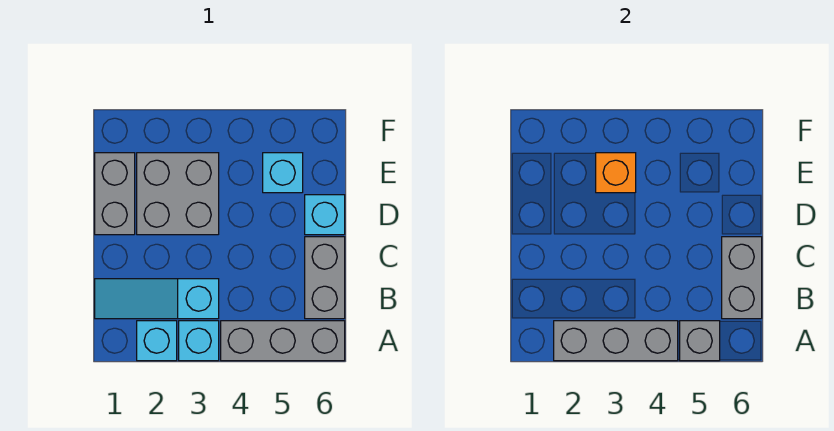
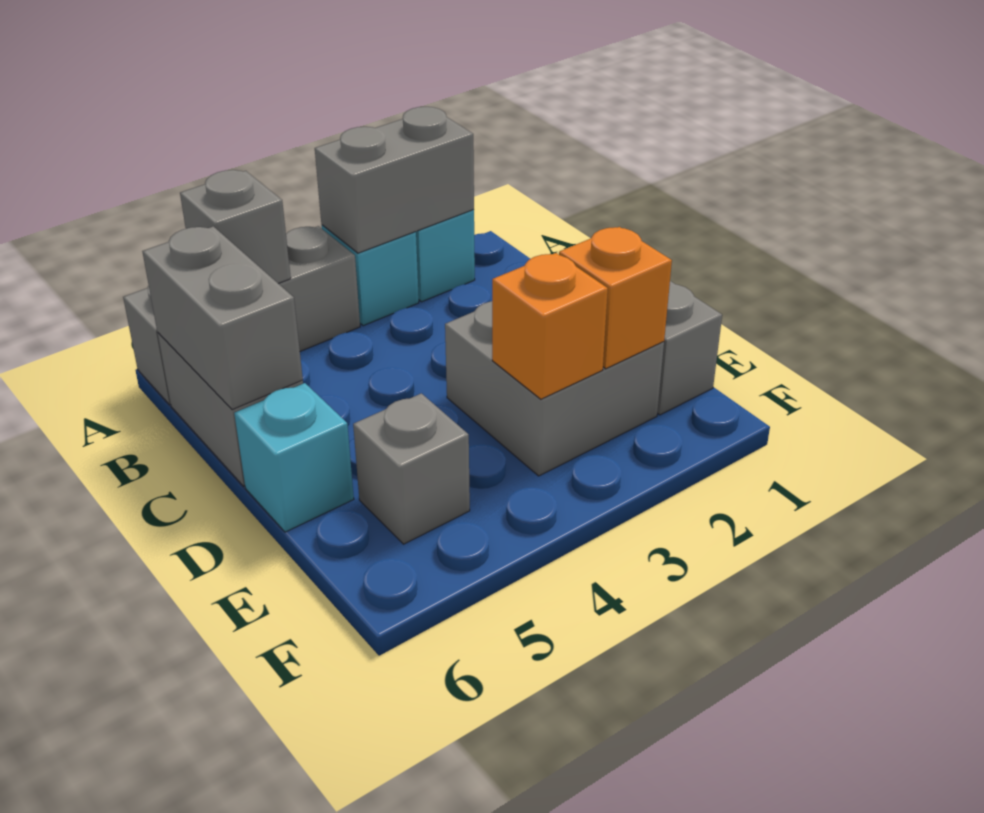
grey 1x3 brick [554,321,678,361] -> grey 1x2 brick [315,107,474,253]
cyan 1x3 slope [95,279,219,319] -> none
none -> orange 1x1 brick [559,227,672,369]
cyan 1x1 brick [263,153,303,193] -> grey 1x1 brick [353,393,470,544]

